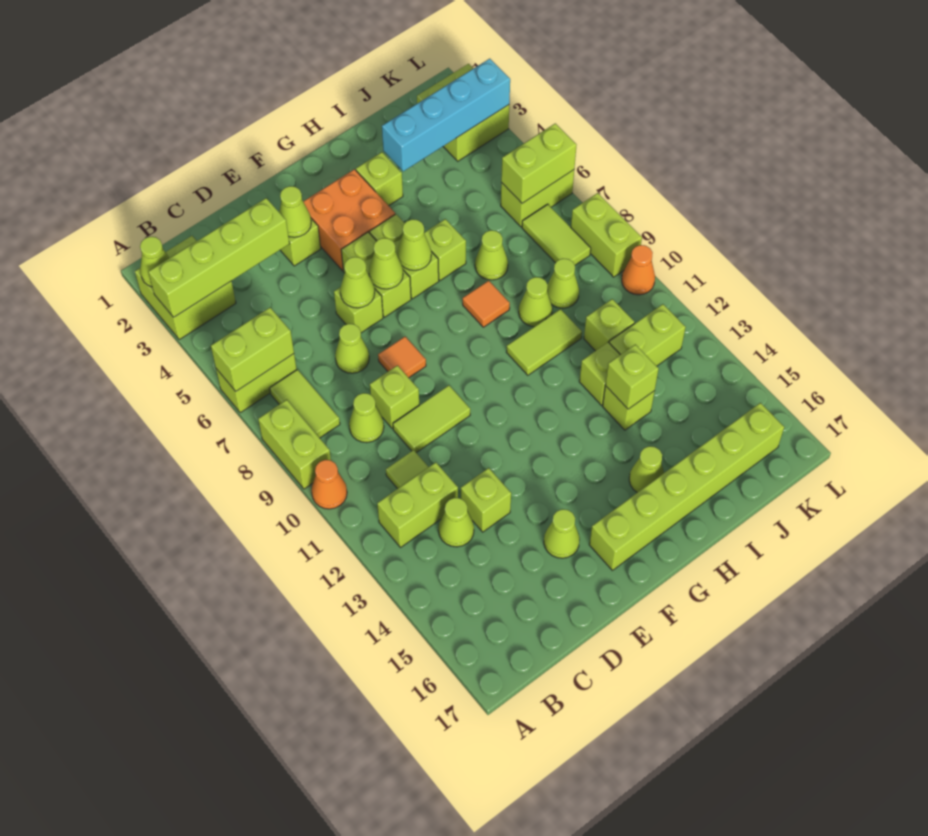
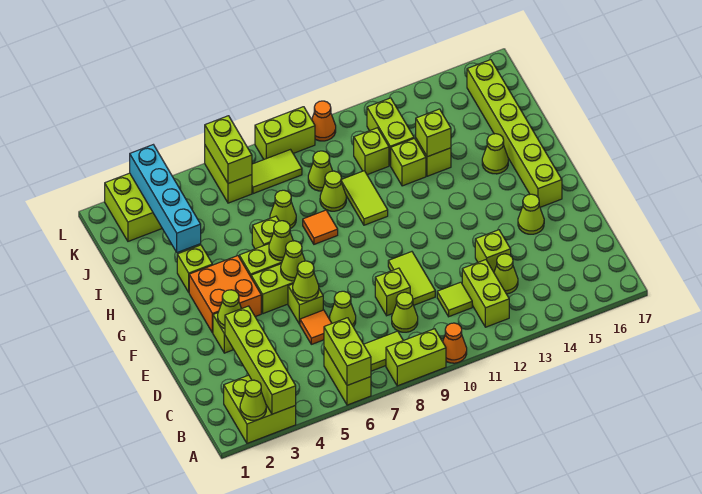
orange 1x1 tile [378,337,426,378] -> orange 1x1 tile moved to [300,310,332,344]

